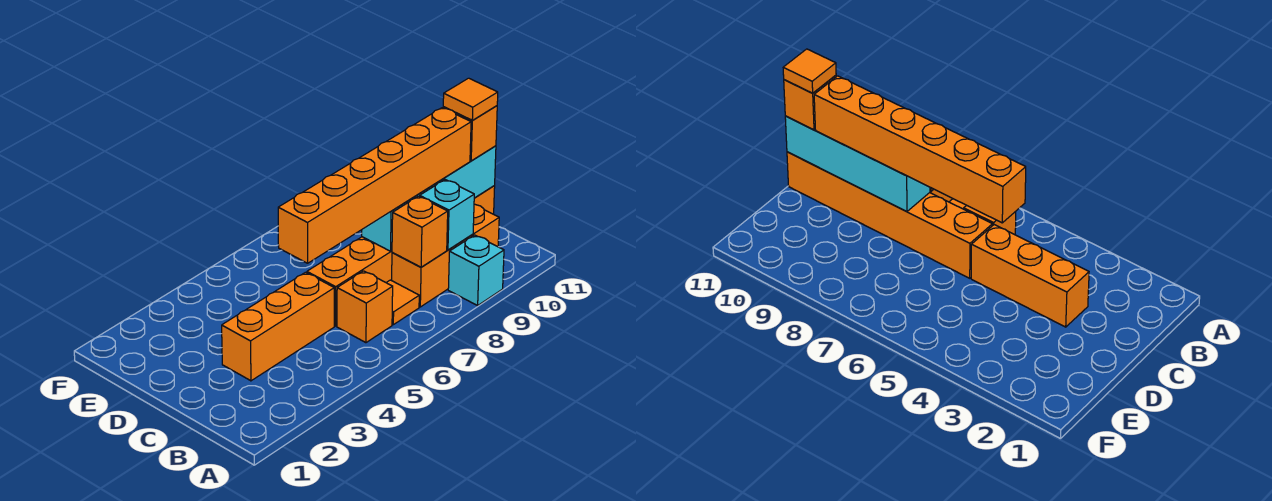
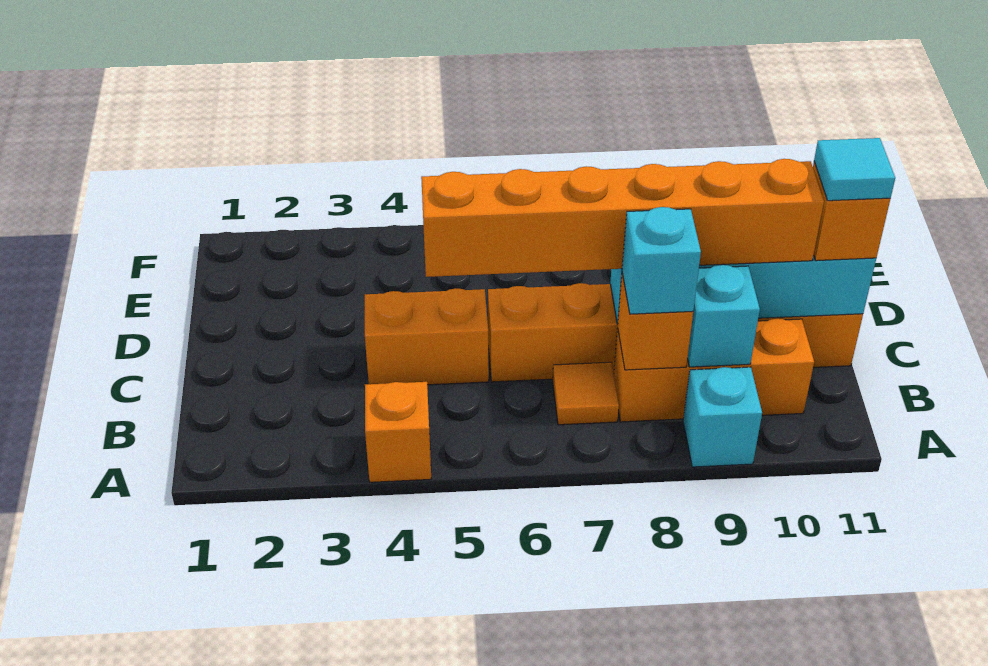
orange 1x1 brick [337,271,393,343] -> orange 1x1 brick moved to [365,382,431,482]
none -> cyan 1x1 brick [622,207,701,314]
orange 1x3 brick [222,272,334,381] -> orange 1x2 brick [365,289,489,385]
orange 1x1 tile [443,78,498,121] -> cyan 1x1 tile [814,138,895,201]

